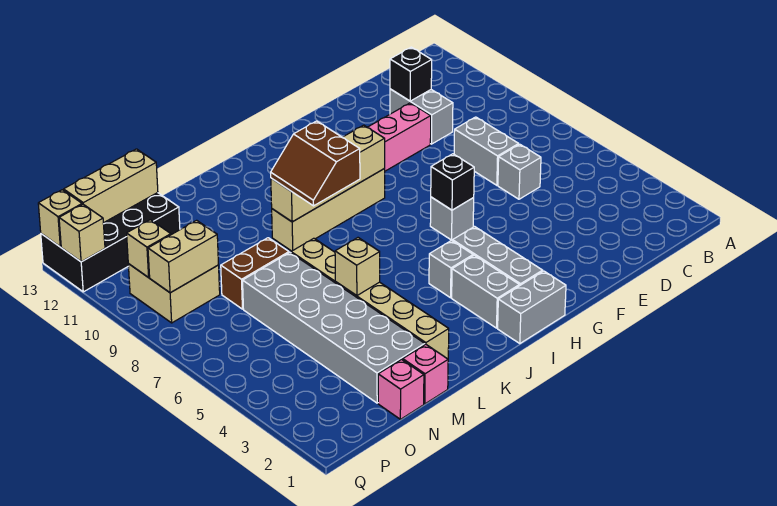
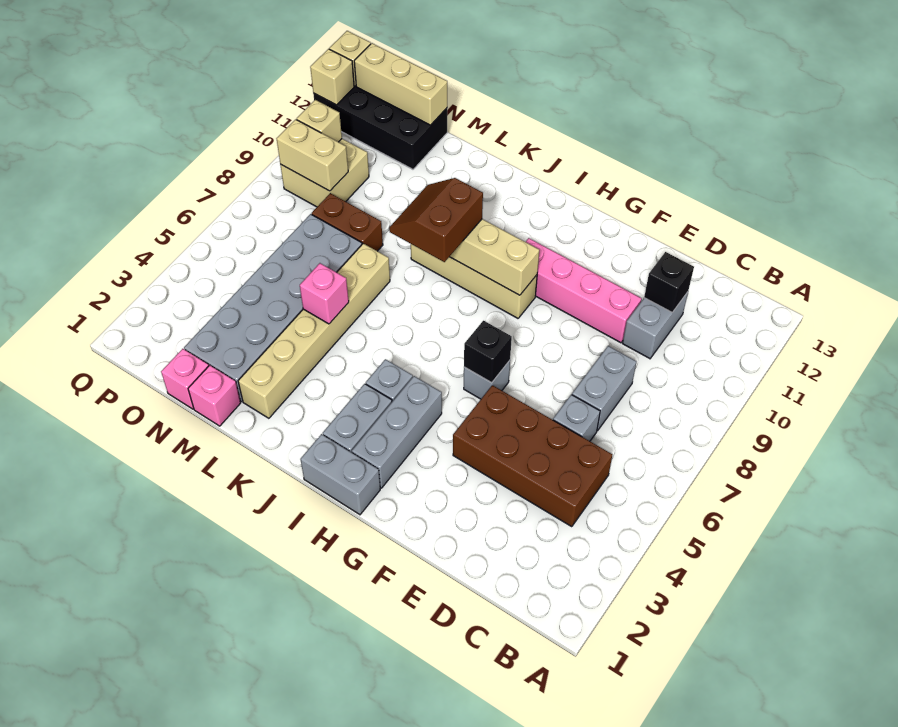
none -> brown 2x4 brick [453,385,613,527]
tan 1x1 brick [335,238,380,296] -> pink 1x1 brick [300,263,349,324]

